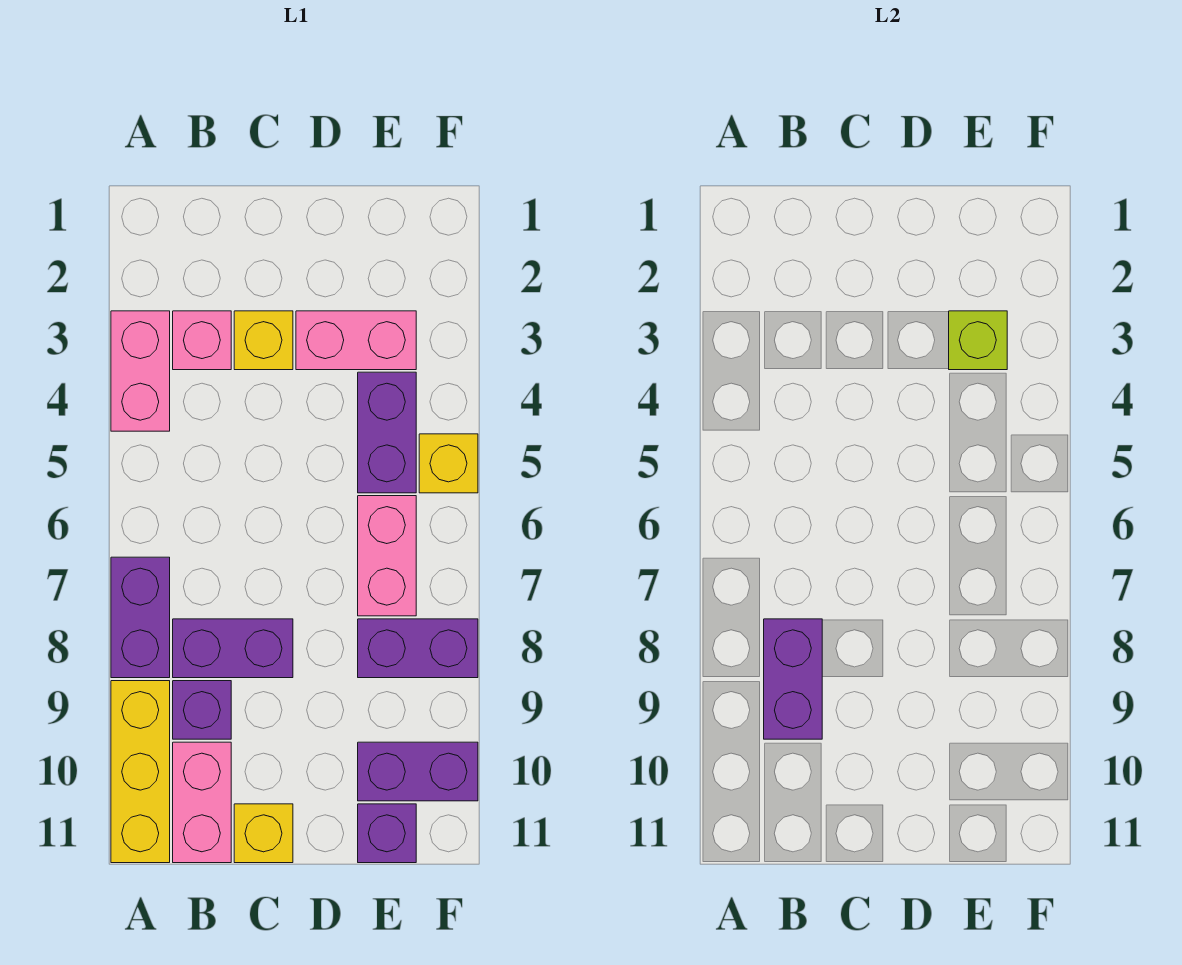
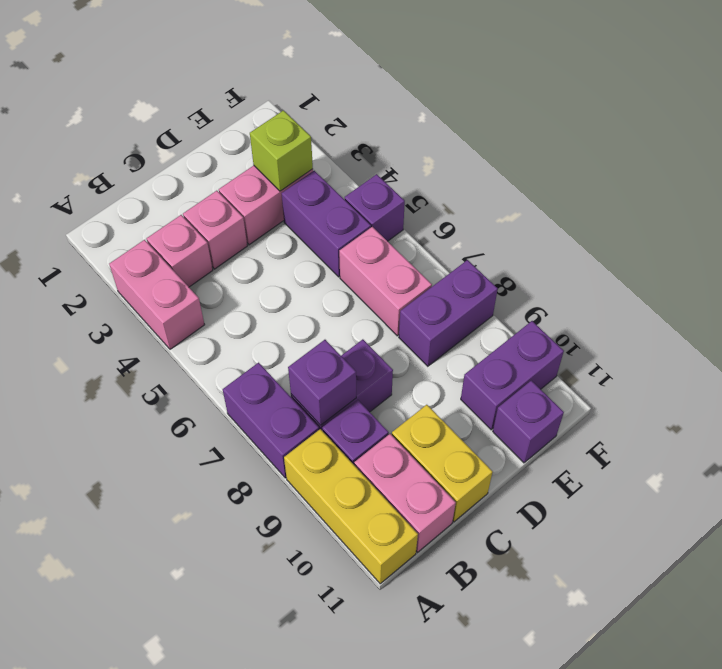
purple 1x2 brick [764,619,822,739] -> purple 1x1 brick [288,340,356,425]
yellow 1x1 brick [234,311,293,370] -> pink 1x1 brick [183,191,247,269]
yellow 1x1 brick [234,804,293,863] -> yellow 1x2 brick [392,405,493,522]
yellow 1x1 brick [419,434,478,493] -> purple 1x1 brick [345,174,405,241]

